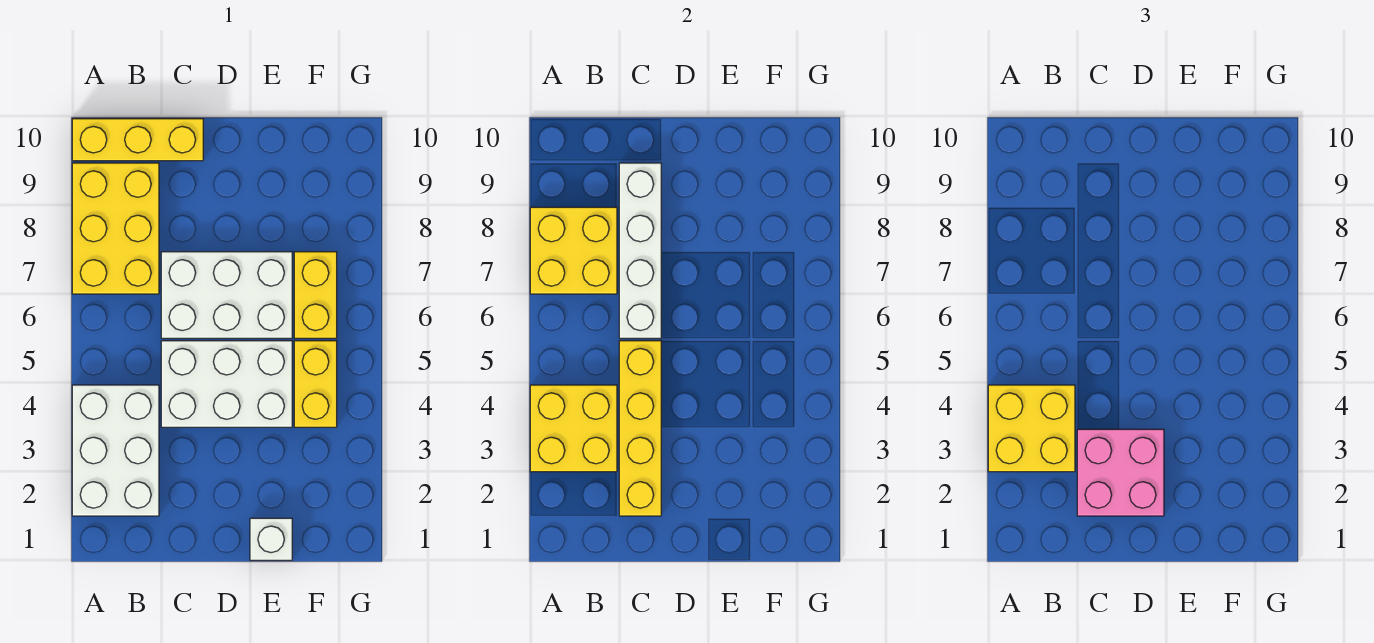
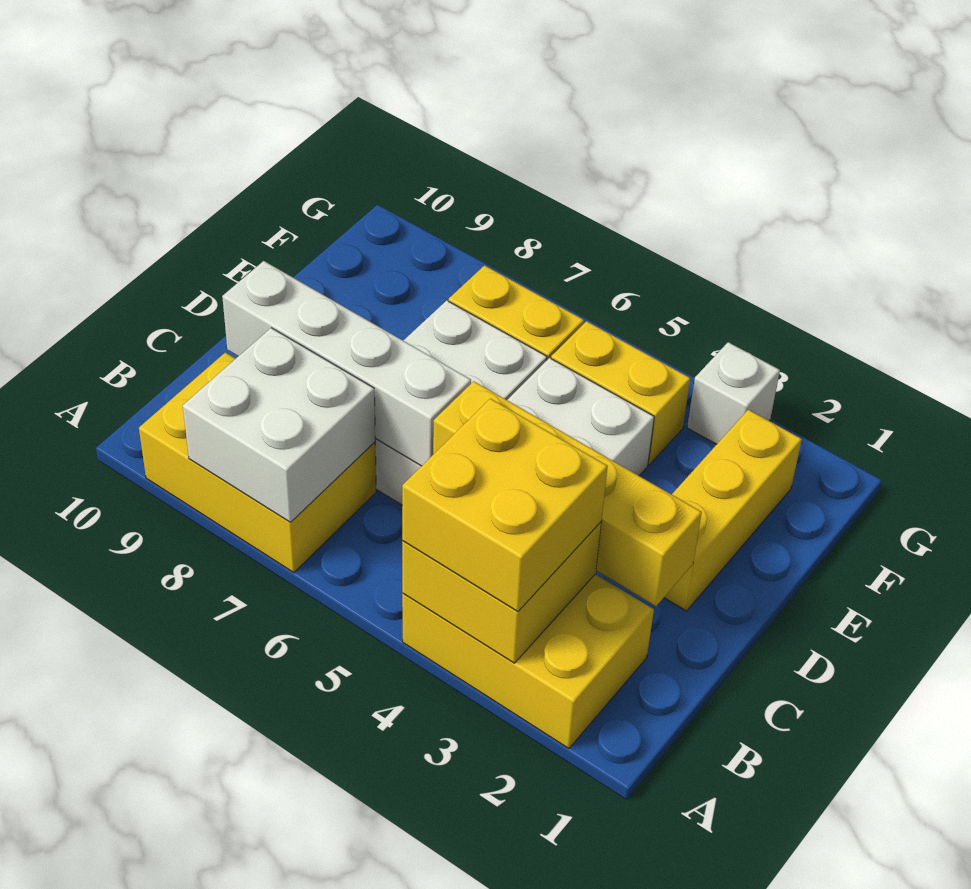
white 2x3 brick [72,385,159,516] -> yellow 2x3 brick [402,574,654,749]
yellow 2x2 brick [530,207,617,294] -> white 2x2 brick [183,328,375,522]
yellow 1x3 brick [72,119,203,161] -> yellow 1x3 brick moved to [664,410,802,611]
pink 2x2 brick [1077,429,1164,516] -> none
white 1x1 brick [250,518,292,560] -> white 1x1 brick moved to [687,342,780,444]

